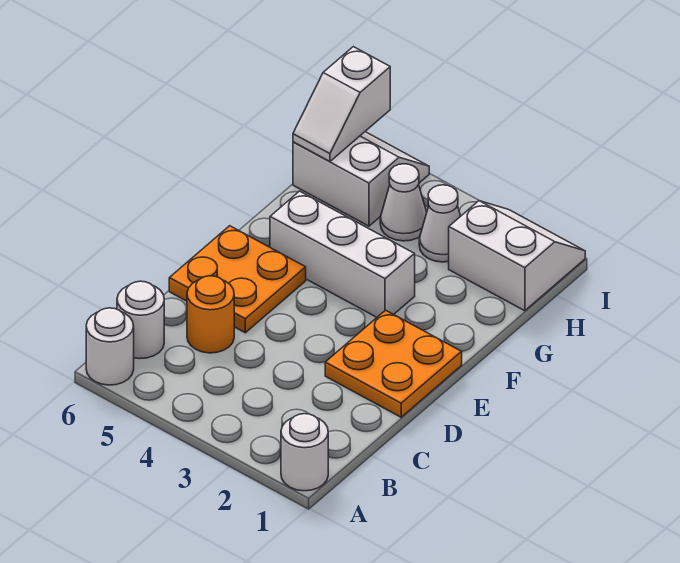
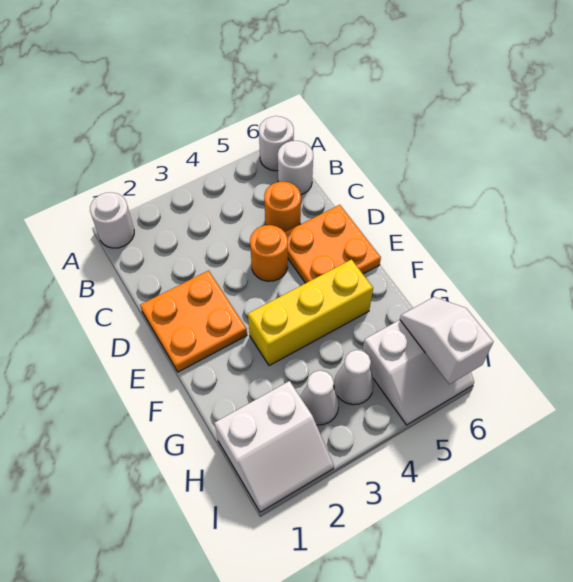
none -> orange 1x1 round brick [250,225,288,281]
white 1x3 brick [270,191,415,317] -> yellow 1x3 brick [248,259,373,366]

